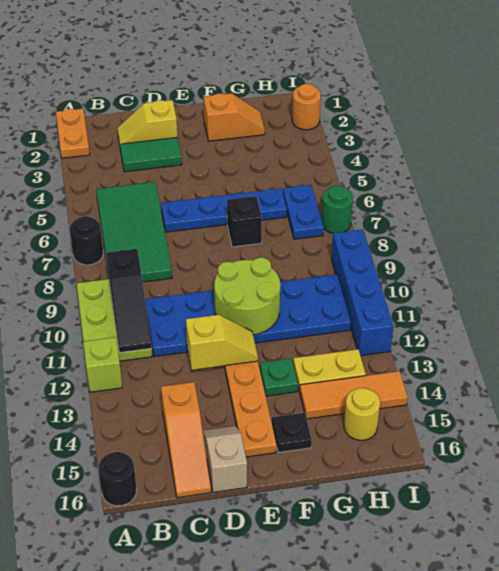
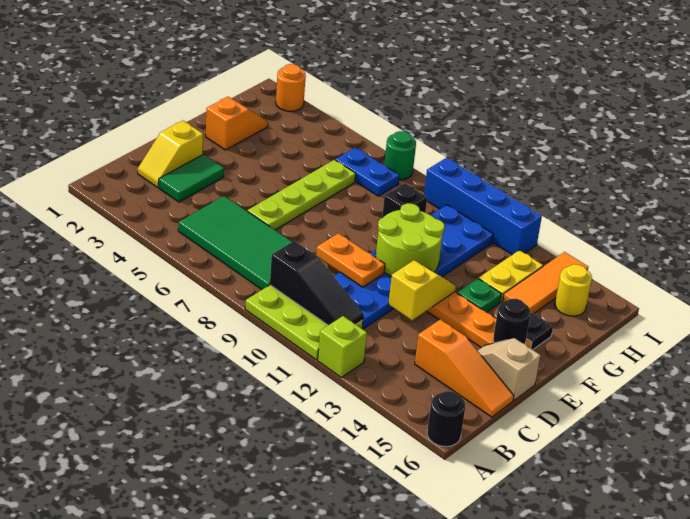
orange 1x2 plate [56,109,90,158] -> orange 1x2 plate moved to [316,233,385,287]
black 1x1 round brick [70,216,103,265] -> black 1x1 round brick moved to [493,299,531,344]
blue 1x4 plate [161,188,287,232] -> lime 1x4 plate [247,160,356,230]
black 1x1 brick [227,196,262,247] -> black 1x1 brick moved to [382,183,427,218]

